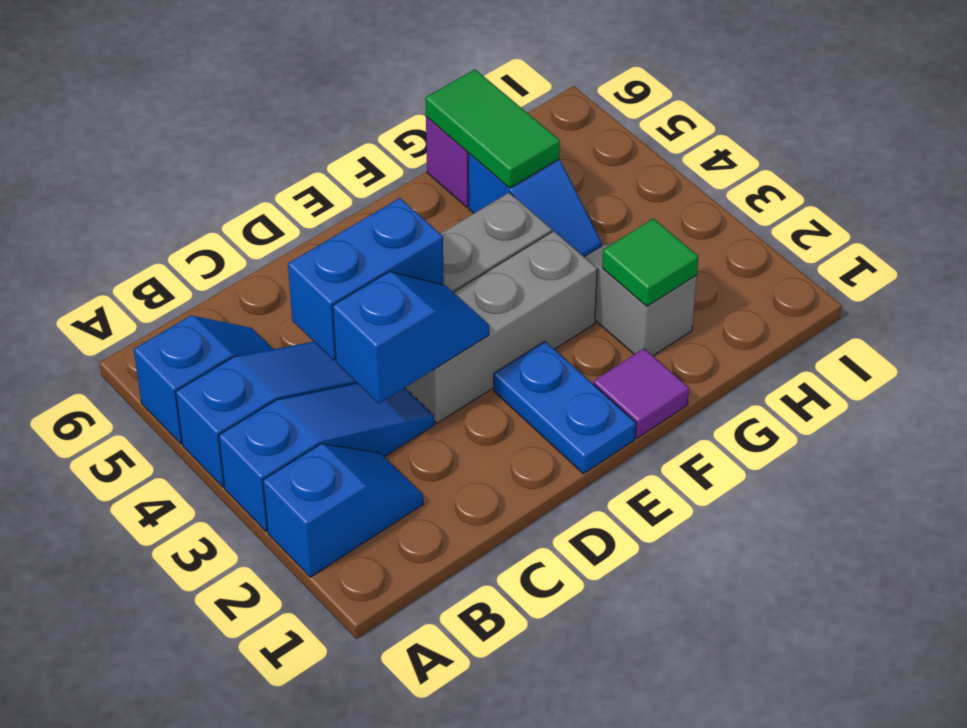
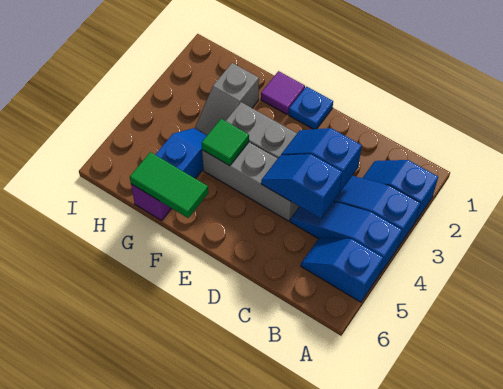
blue 1x2 brick [288,198,444,361] -> blue 1x2 slope [261,154,342,219]
blue 1x2 plate [494,341,636,474] -> blue 1x1 plate [289,86,333,129]
green 1x1 tile [602,219,699,306] -> green 1x1 tile moved to [202,119,249,166]
green 1x2 tile [425,69,560,188] -> green 1x2 tile turned to [130,152,208,218]

